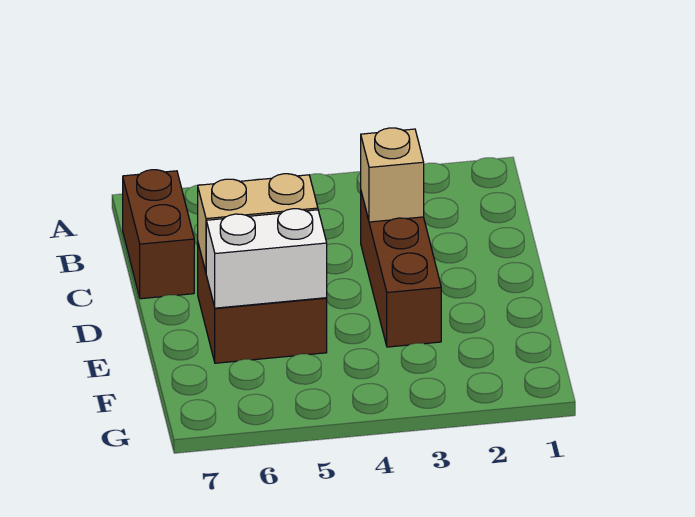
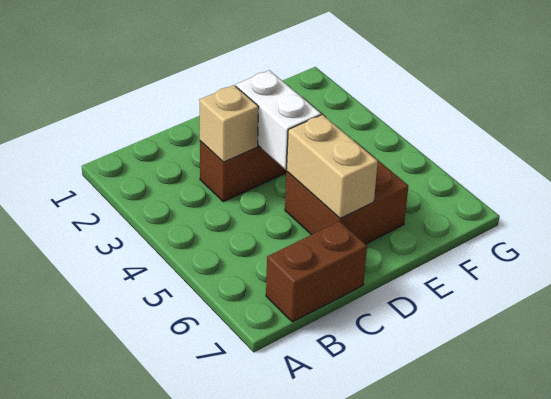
white 1x2 brick [206,209,327,308] -> white 1x2 brick moved to [236,70,321,169]

